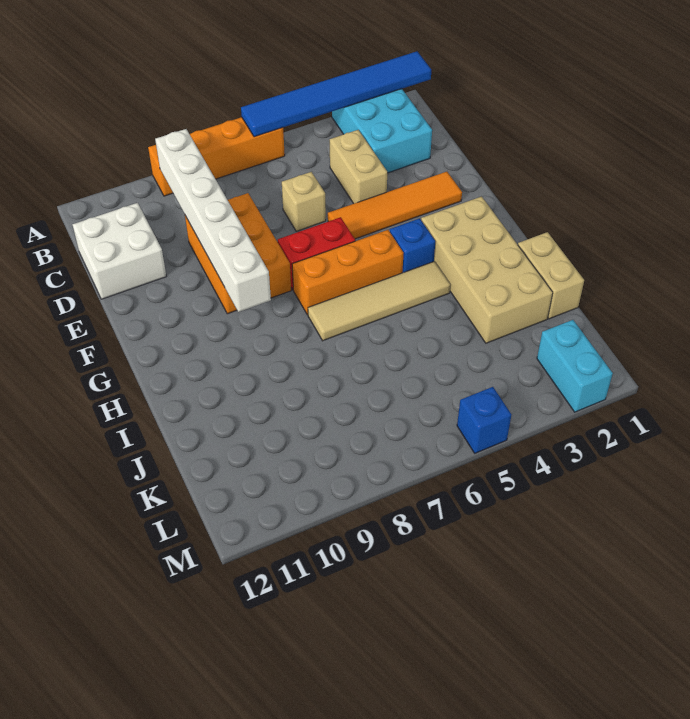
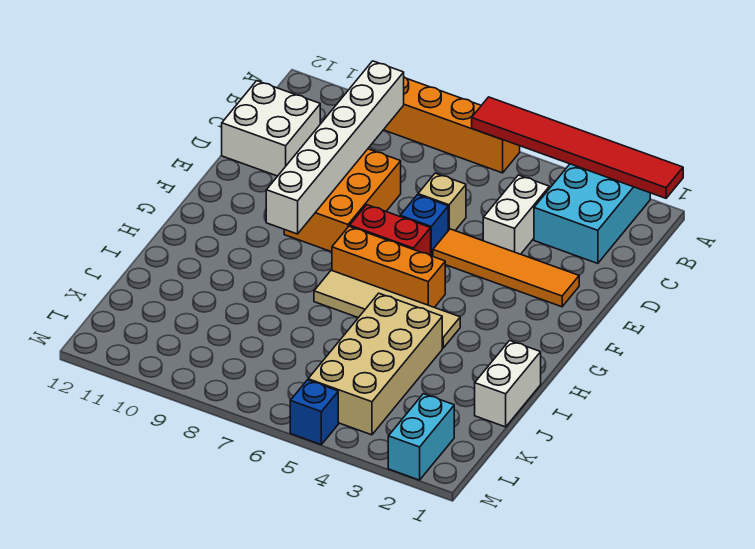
blue 1x6 tile [241,51,431,137] -> red 1x6 tile [472,97,683,198]
tan 1x2 brick [330,130,387,204] -> white 1x2 brick [483,175,549,254]
tan 2x4 brick [421,197,553,343] -> tan 2x4 brick moved to [308,293,442,435]
blue 1x1 brick [390,218,435,273] -> blue 1x1 brick moved to [400,195,448,256]
tan 1x2 brick [518,232,584,319] -> white 1x2 brick [475,341,541,427]

